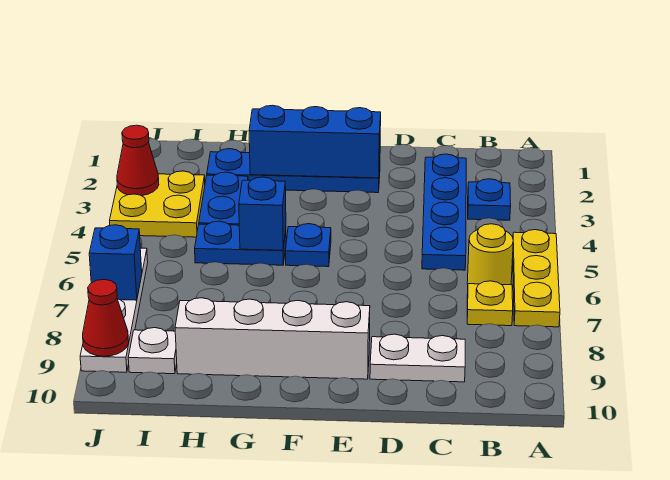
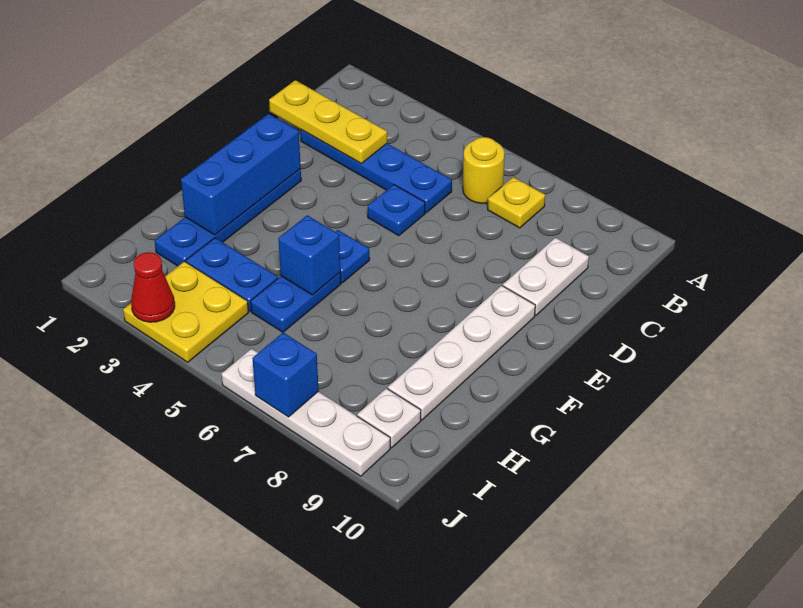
yellow 1x3 plate [513,230,560,327] -> yellow 1x3 plate moved to [269,80,387,163]
blue 1x1 plate [468,179,511,220] -> blue 1x1 plate moved to [368,185,425,236]
white 1x4 brick [175,298,370,379] -> white 1x4 plate [388,285,535,420]
red 1x1 cone [83,279,129,356] -> none

